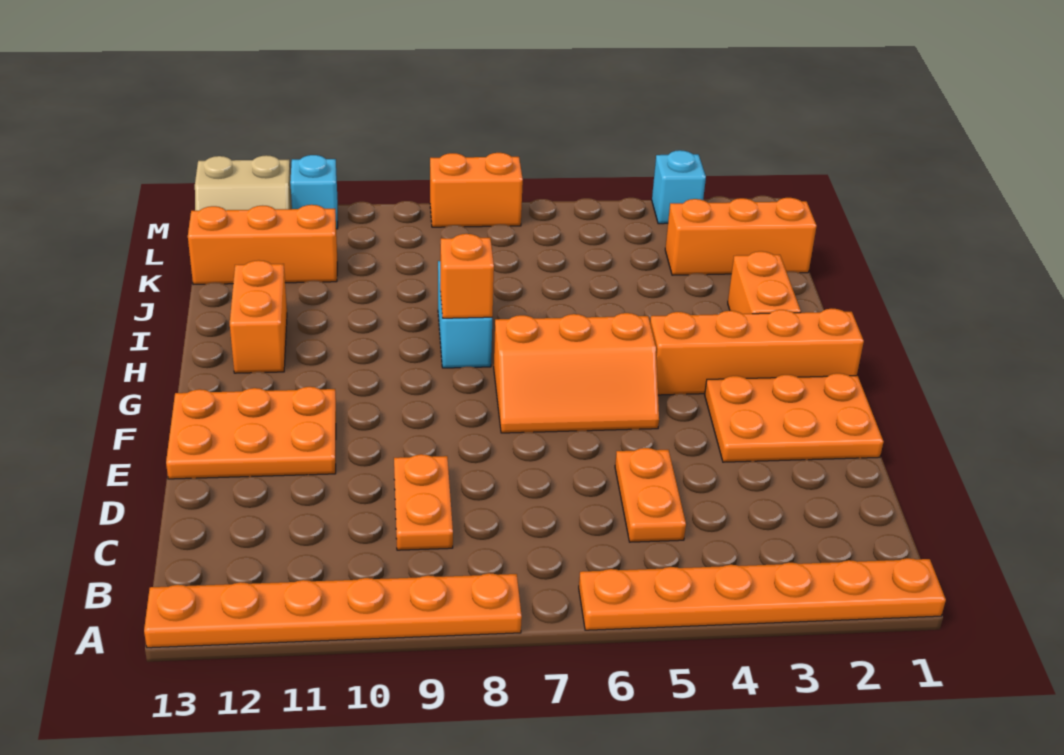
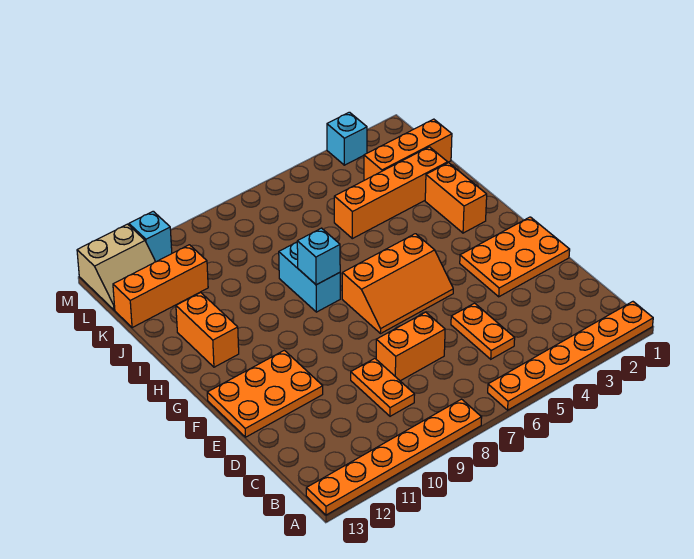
orange 1x4 brick [650,308,864,395] -> orange 1x4 brick moved to [334,147,448,239]
orange 1x1 brick [440,234,494,318] -> cyan 1x1 brick [297,228,340,285]
orange 1x2 brick [430,153,523,227] -> orange 1x2 brick moved to [376,312,445,381]

